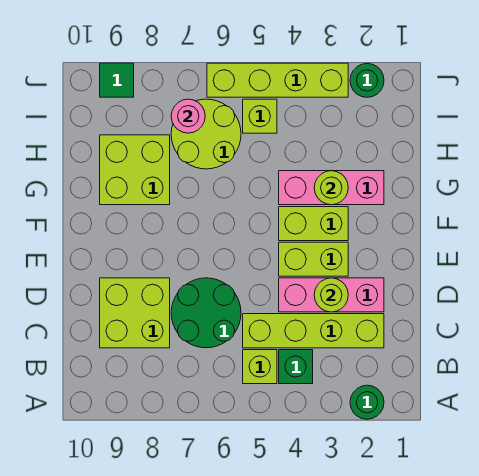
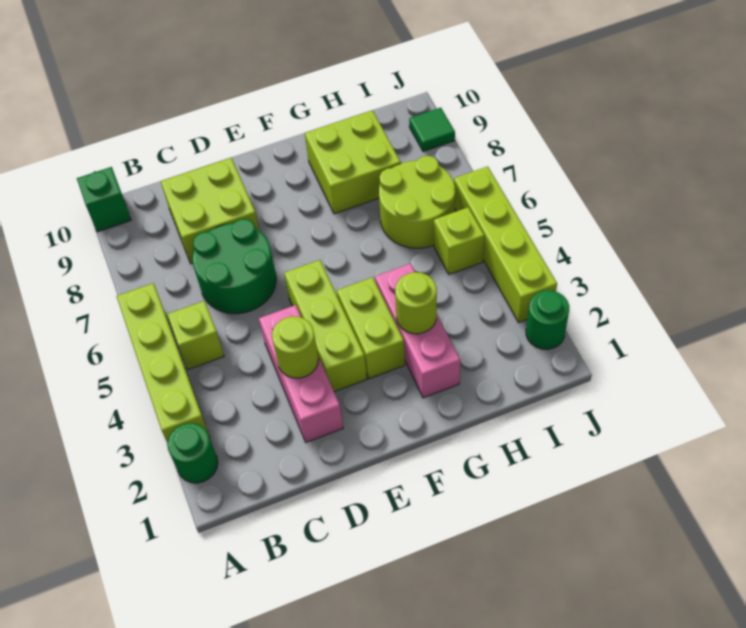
green 1x1 brick [279,350,313,384] -> green 1x1 brick moved to [77,167,131,232]
lime 1x4 brick [243,314,384,348] -> lime 1x4 brick moved to [116,283,210,443]
lime 1x2 brick [279,242,348,276] -> lime 1x3 brick [284,260,367,392]
pink 1x1 round brick [171,99,205,133] -> none

